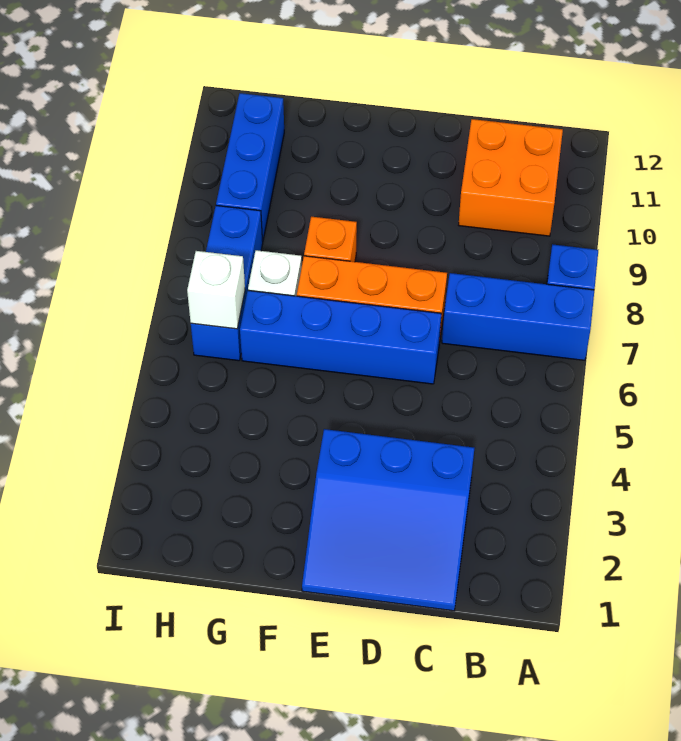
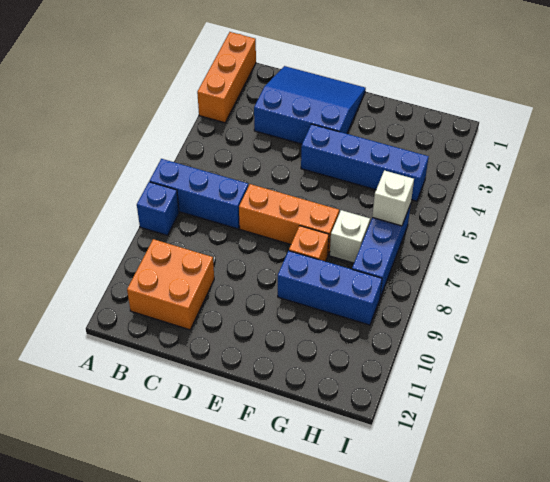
none -> orange 1x3 brick [197,32,256,123]
blue 1x4 brick [240,290,441,384] -> blue 1x4 brick moved to [301,124,429,201]
blue 1x3 brick [216,93,284,241] -> blue 1x3 brick turned to [278,251,382,325]

